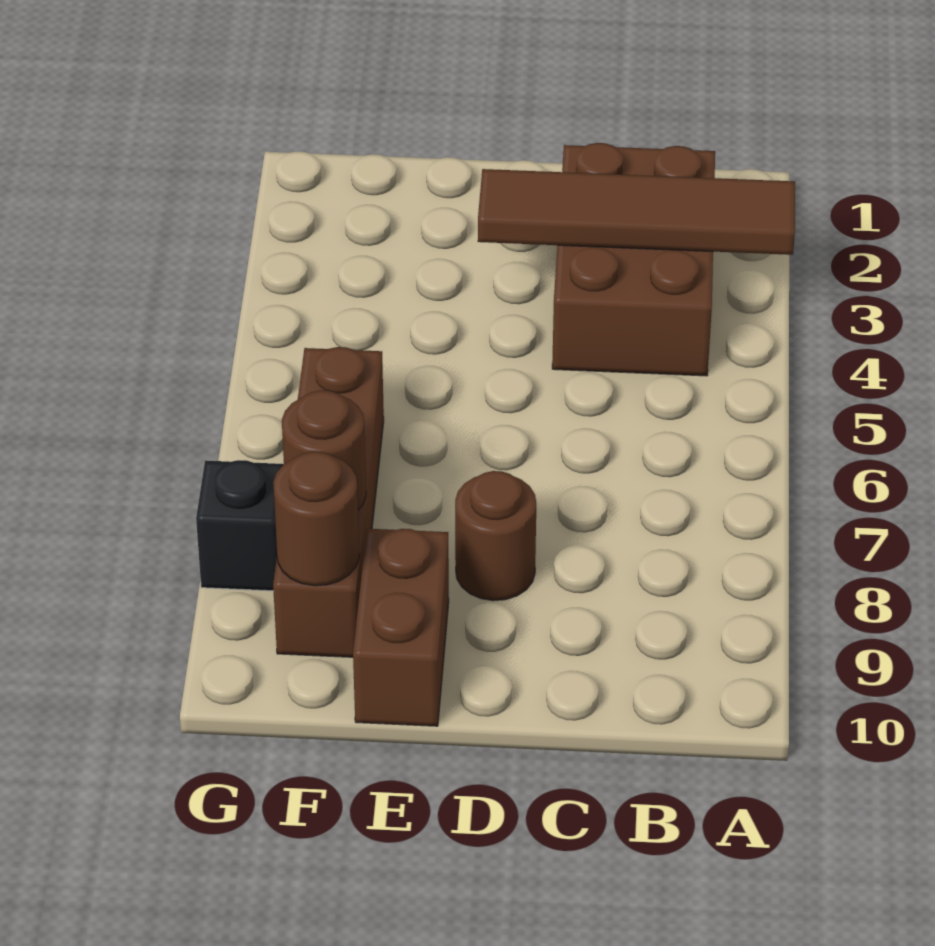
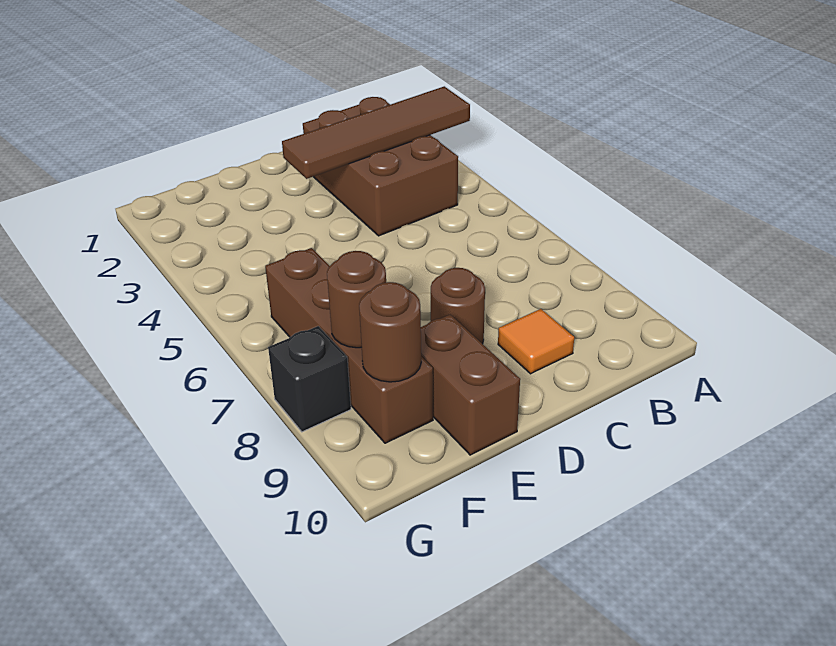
none -> orange 1x1 tile [498,309,574,374]

